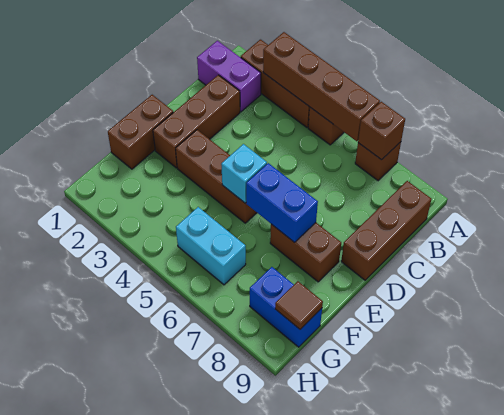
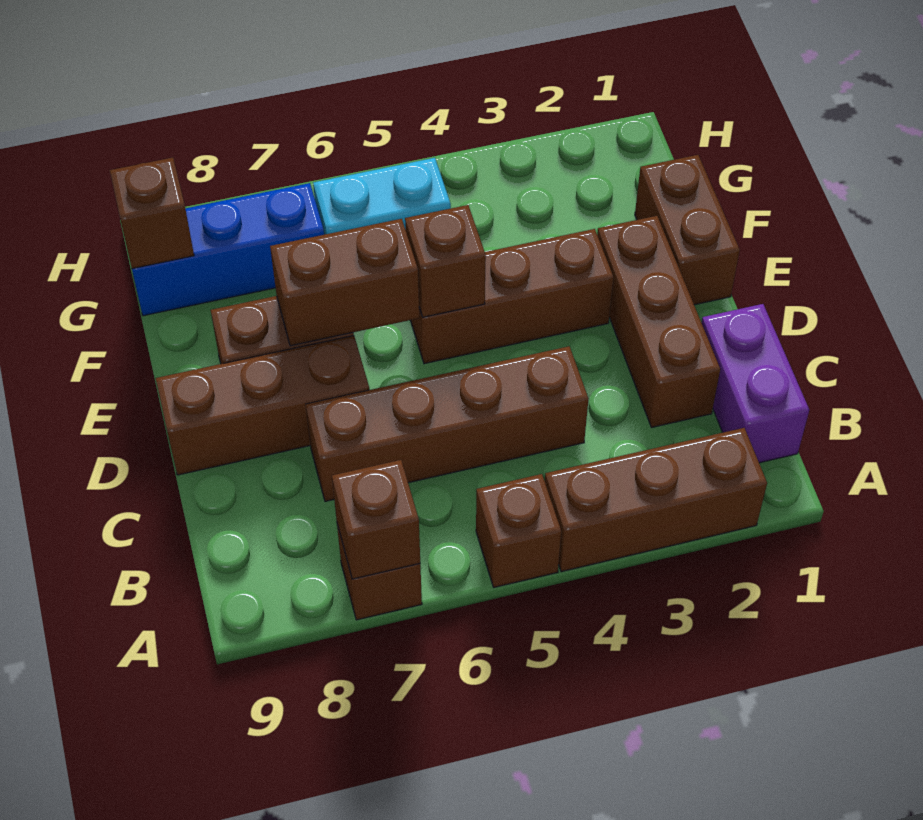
brown 1x4 brick [263,32,380,141] -> brown 1x4 brick moved to [306,346,588,501]
purple 1x2 brick [197,41,261,112] -> purple 1x2 brick turned to [701,304,809,463]
brown 1x3 brick [341,181,431,280] -> brown 1x3 brick turned to [156,336,369,475]
cyan 1x1 brick [221,144,267,203] -> brown 1x1 brick [405,205,486,317]
blue 1x2 brick [246,163,318,242] -> brown 1x2 brick [270,219,419,346]
blue 1x2 brick [250,267,322,347] -> blue 1x3 brick [132,183,324,316]
brown 1x1 tile [275,281,323,329] -> brown 1x1 brick [110,158,194,269]

